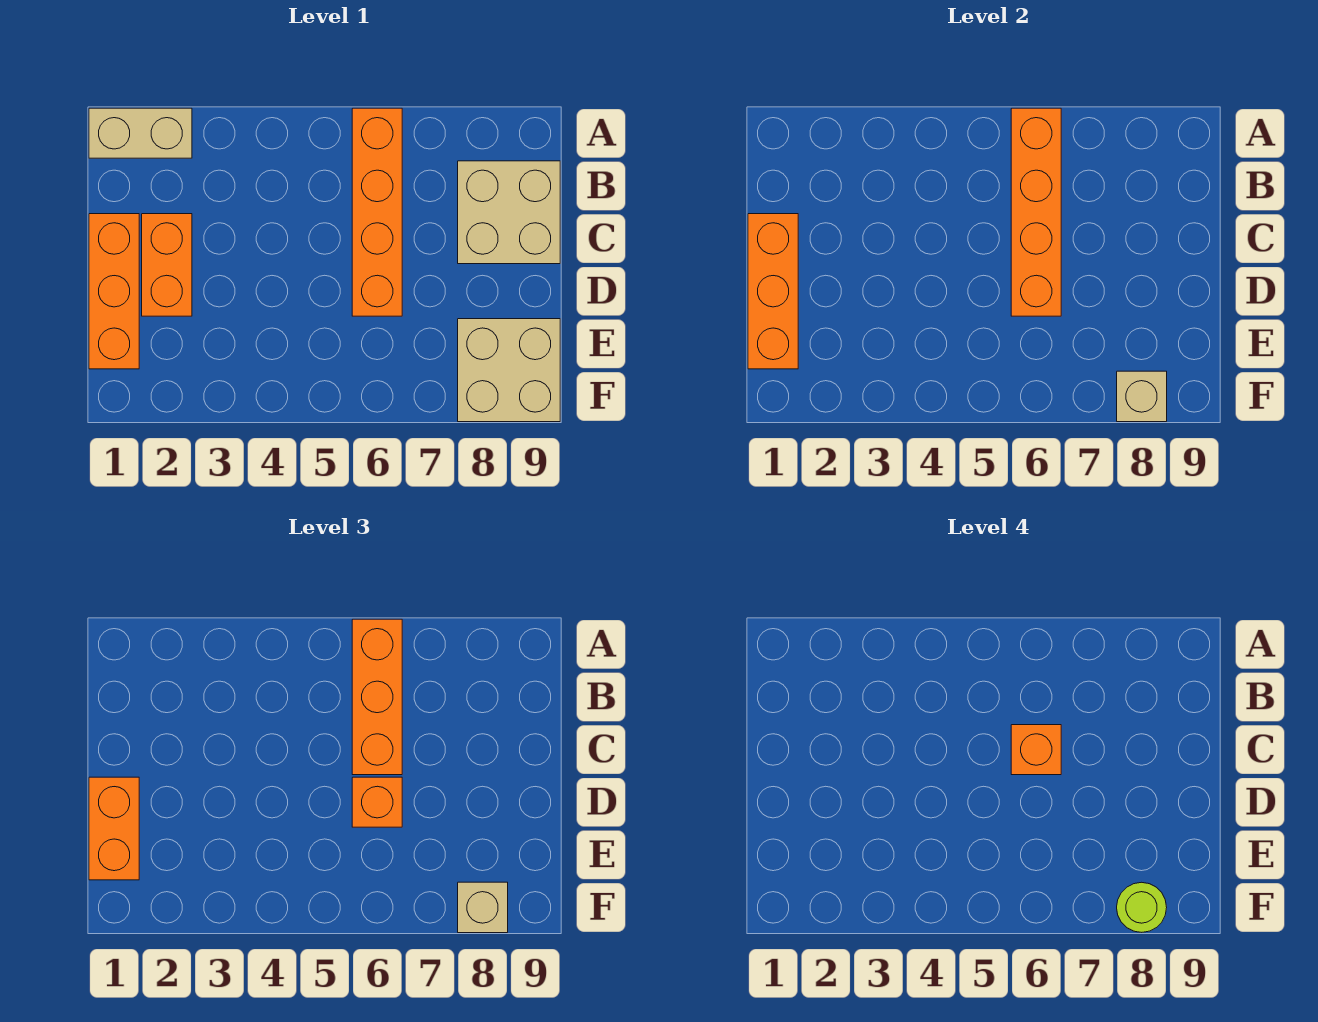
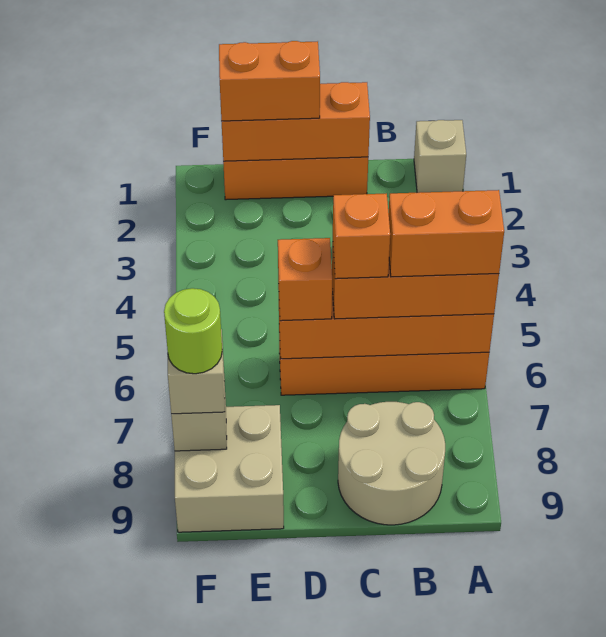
tan 1x2 brick [89,108,192,158] -> tan 1x1 brick [414,120,466,193]
tan 2x2 brick [458,161,560,264] -> tan 2x2 round brick [338,402,445,525]
orange 1x2 brick [142,214,192,316] -> orange 1x2 brick moved to [389,190,504,277]

